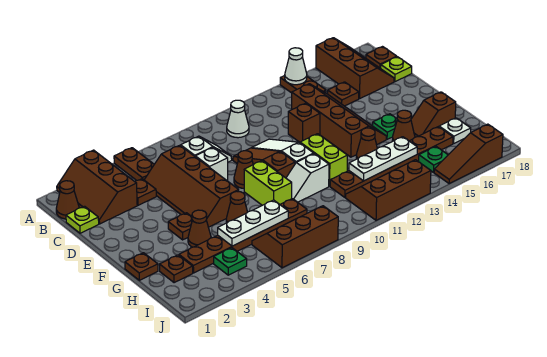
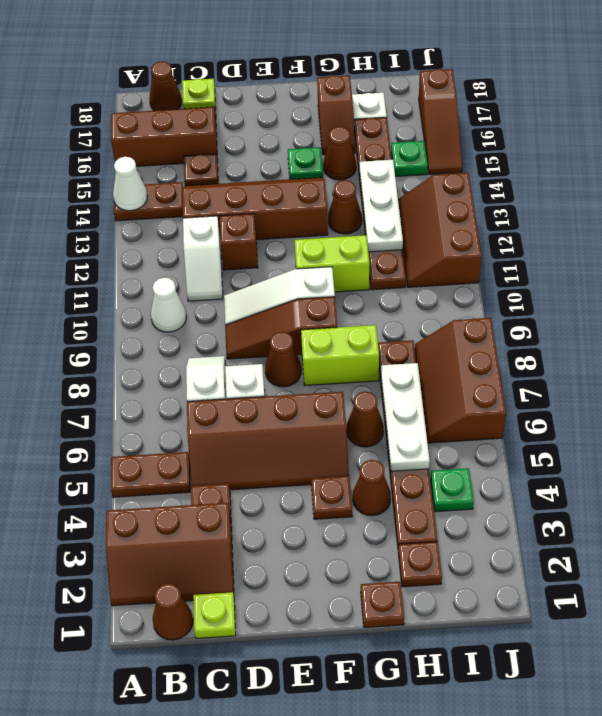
brown 1x1 plate [366,47,397,68] -> brown 1x1 cone [149,61,182,111]
white 1x2 slope [286,154,329,202] -> white 1x2 slope moved to [183,216,223,301]

